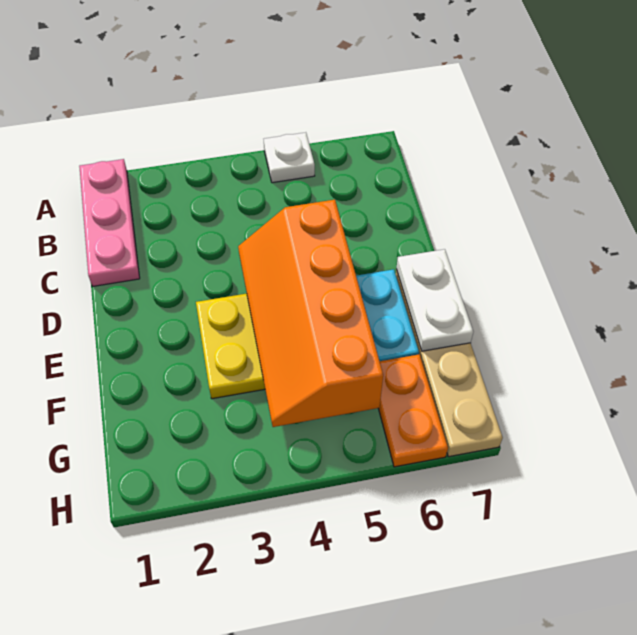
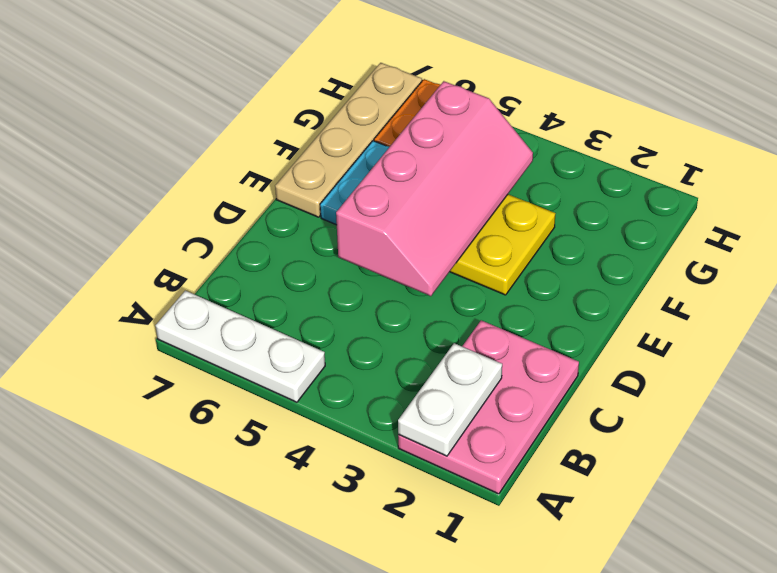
pink 1x3 plate [79,159,140,286] -> pink 2x3 plate [398,320,579,494]
white 1x1 plate [264,132,315,183] -> white 1x3 plate [156,291,325,402]
orange 2x4 slope [238,200,383,427] -> pink 2x4 slope [336,81,533,296]
white 1x2 plate [396,249,473,351] -> white 1x2 plate moved to [398,343,502,456]

